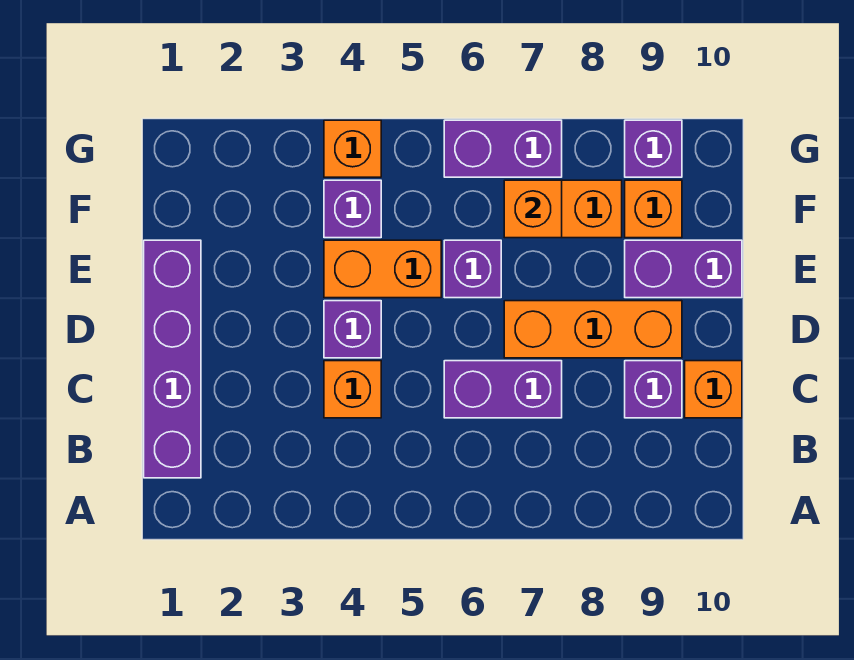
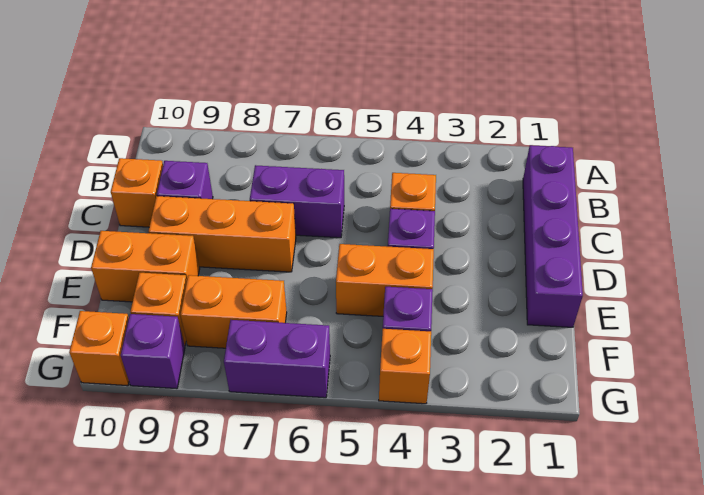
purple 1x1 brick [444,240,501,298] -> none
purple 1x2 brick [625,240,742,298] -> orange 1x2 brick [91,231,200,302]
orange 1x1 brick [504,180,562,238] -> orange 1x1 brick moved to [69,311,129,386]

